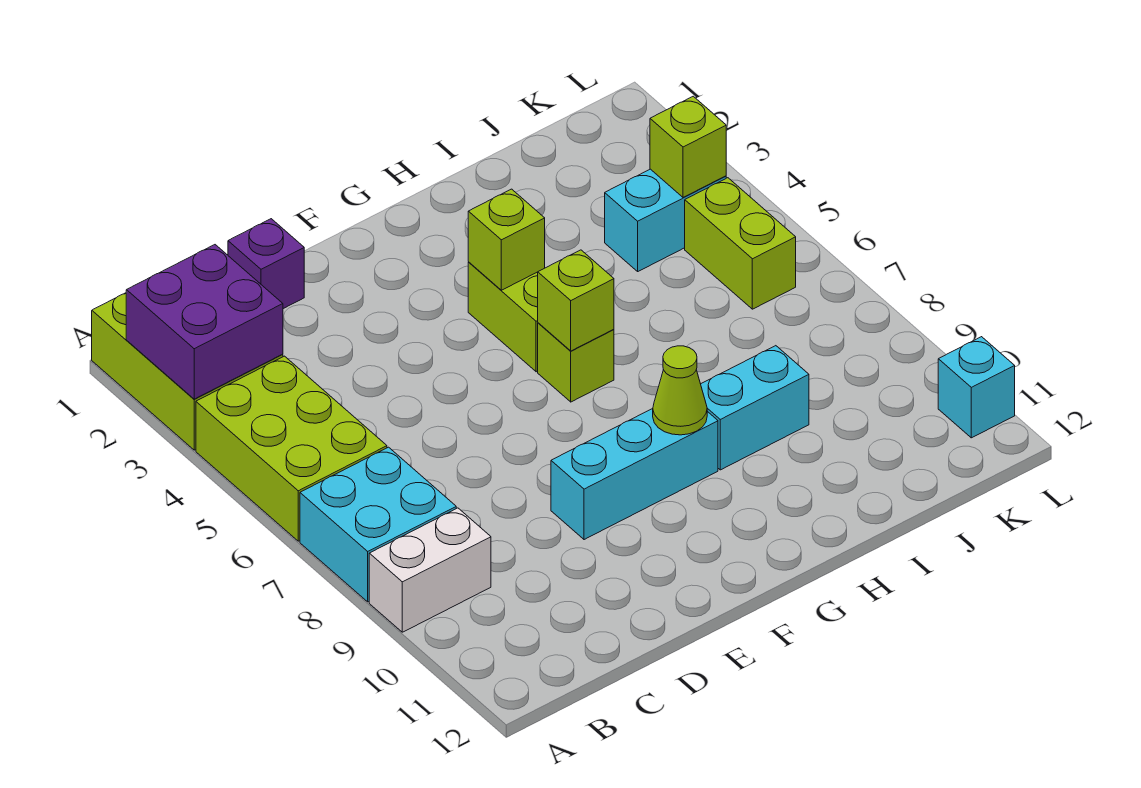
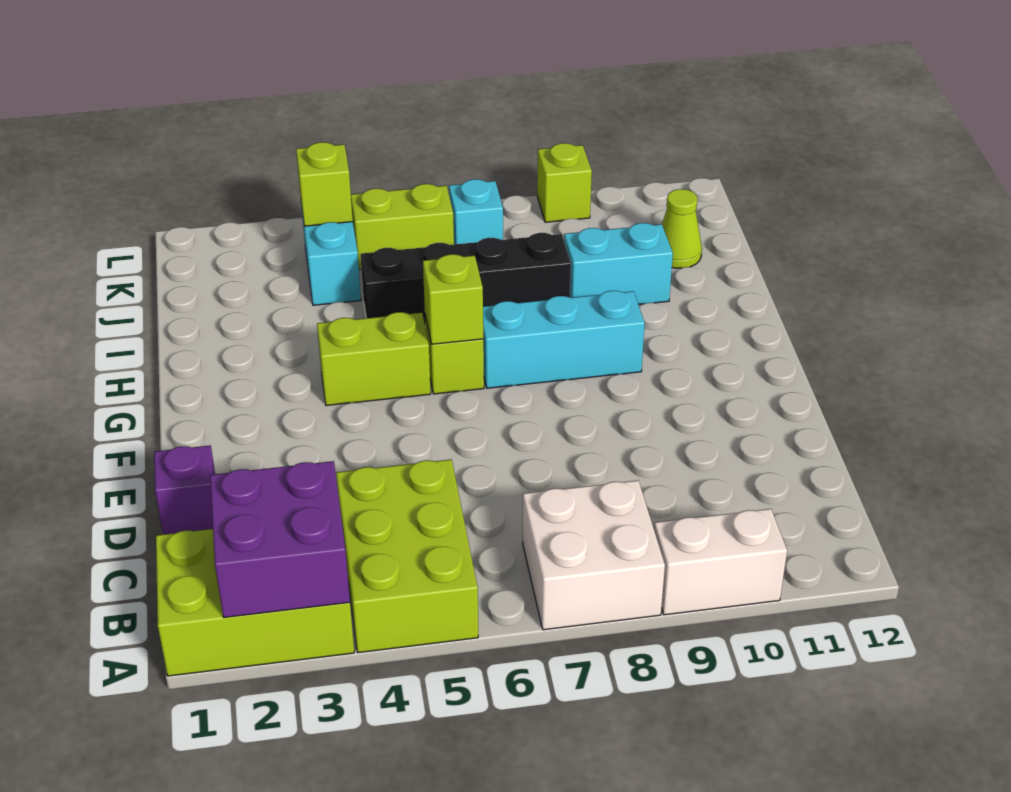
lime 2x3 brick [196,356,387,541] -> lime 2x3 brick turned to [336,459,478,653]
cyan 2x2 brick [300,447,456,602] -> white 2x2 brick [523,480,665,630]
white 1x2 brick [369,508,491,632] -> white 1x2 brick turned to [654,509,787,615]
cyan 1x3 brick [551,409,718,540] -> cyan 1x3 brick turned to [483,291,645,388]
lime 1x1 brick [468,189,545,290] -> lime 1x1 brick moved to [537,143,592,222]
lime 1x1 cone [653,346,707,435] -> lime 1x1 cone moved to [662,189,702,268]
cyan 1x2 brick [701,346,809,470] -> cyan 1x2 brick turned to [564,223,673,304]
none -> black 1x4 brick [360,233,571,324]
cyan 1x1 brick [938,337,1015,438] -> cyan 1x1 brick moved to [449,179,503,244]

